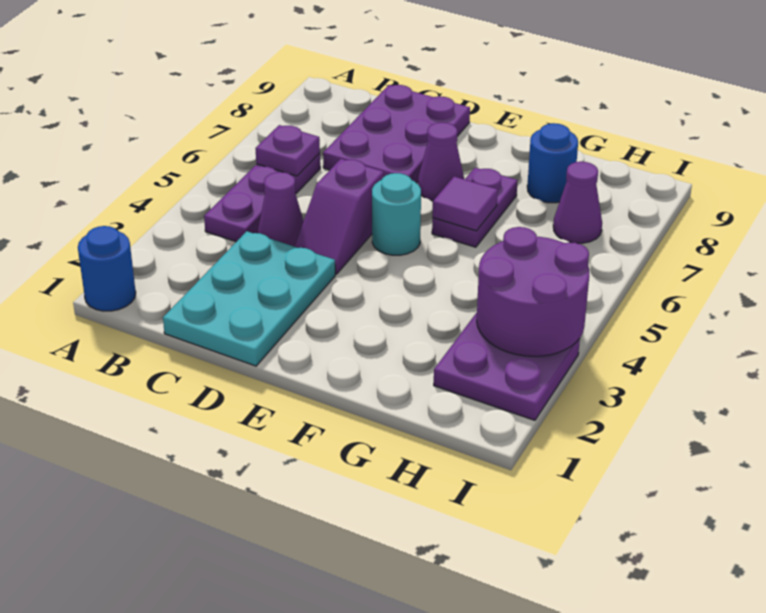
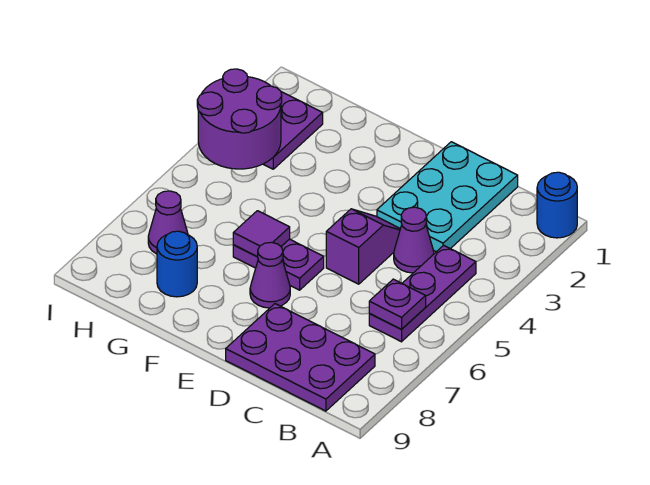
purple 2x3 plate [323,85,470,183] -> purple 2x3 plate turned to [226,304,375,411]
cyan 1x1 round brick [372,173,421,255] -> none
purple 1x2 plate [432,168,518,247] -> purple 1x2 plate turned to [233,239,324,290]

